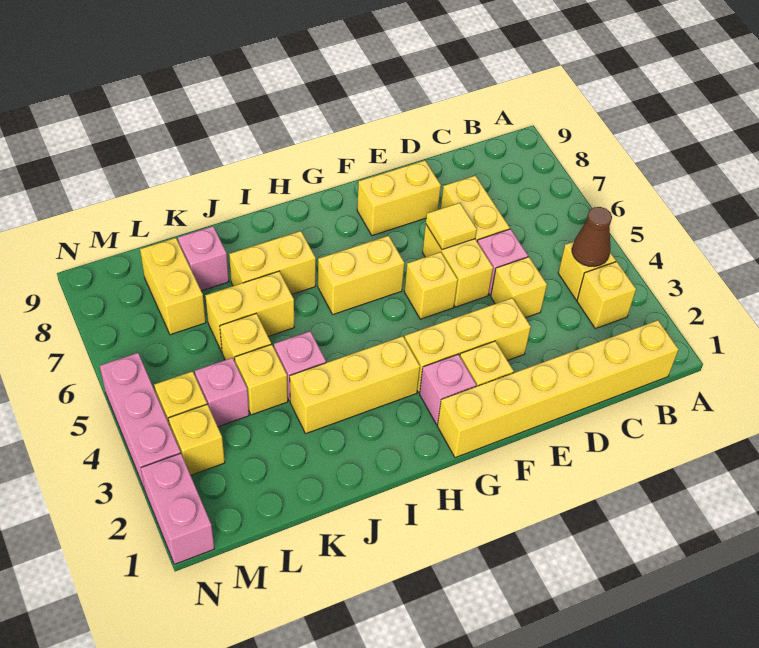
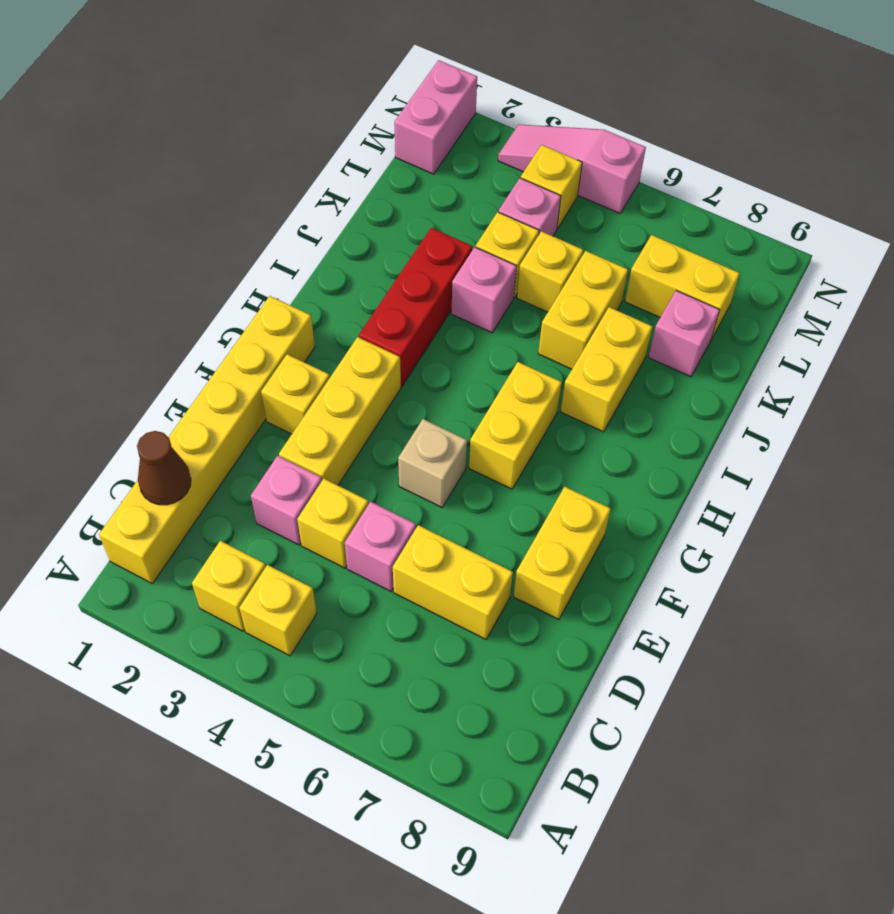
brown 1x1 cone [572,207,612,267] -> brown 1x1 cone moved to [137,431,191,505]
yellow 1x2 brick [423,225,493,307] -> none
yellow 1x1 tile [426,203,477,250] -> none
yellow 1x1 brick [404,252,458,319] -> tan 1x1 brick [398,419,467,507]
pink 1x1 brick [420,354,476,424] -> pink 1x1 brick moved to [251,456,322,545]
yellow 1x3 brick [290,336,420,434] -> red 1x3 brick [359,228,473,386]
yellow 1x1 brick [169,404,225,475] -> none
pink 1x2 brick [141,453,214,564] -> pink 1x2 brick turned to [394,60,477,174]
pink 1x3 brick [100,353,181,490] -> pink 1x3 slope [498,124,646,213]

